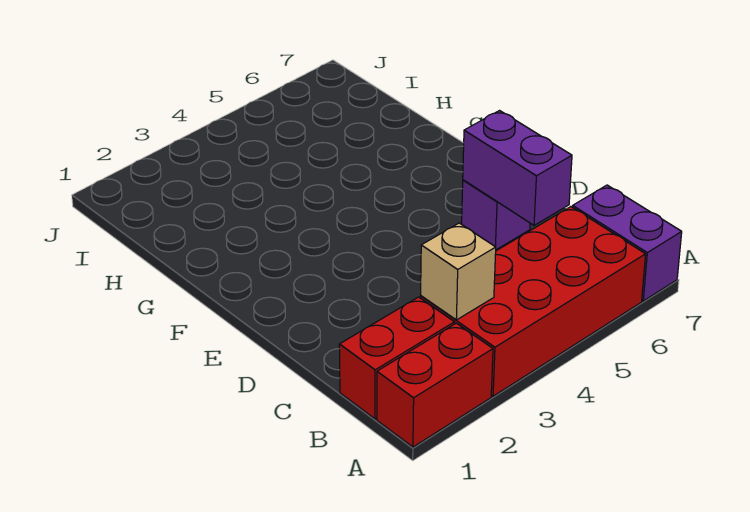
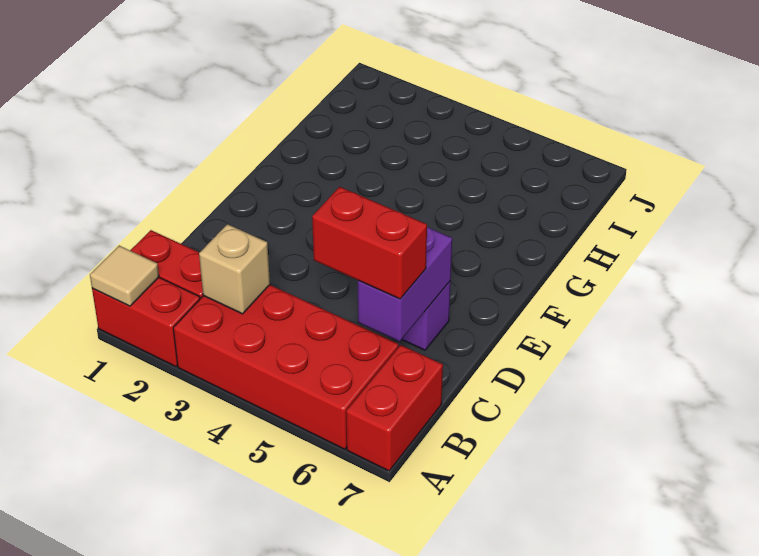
none -> tan 1x1 tile [90,246,159,306]
purple 1x2 brick [573,185,682,301] -> red 1x2 brick [346,345,443,471]
none -> red 1x2 brick [312,187,427,299]

